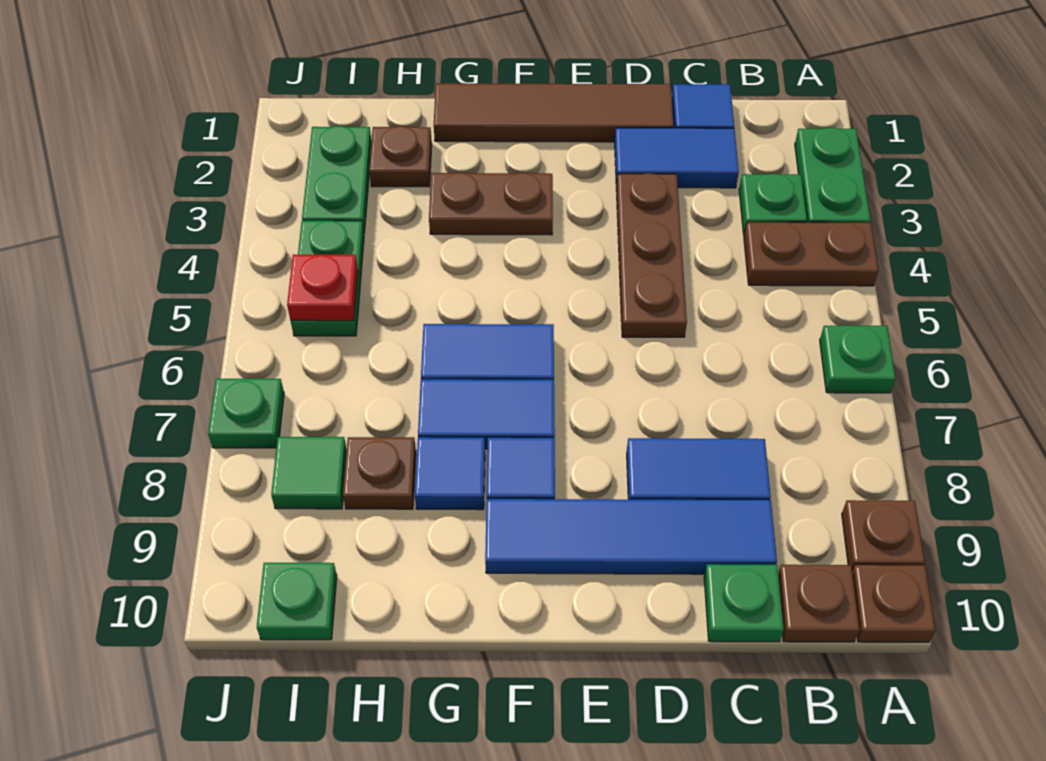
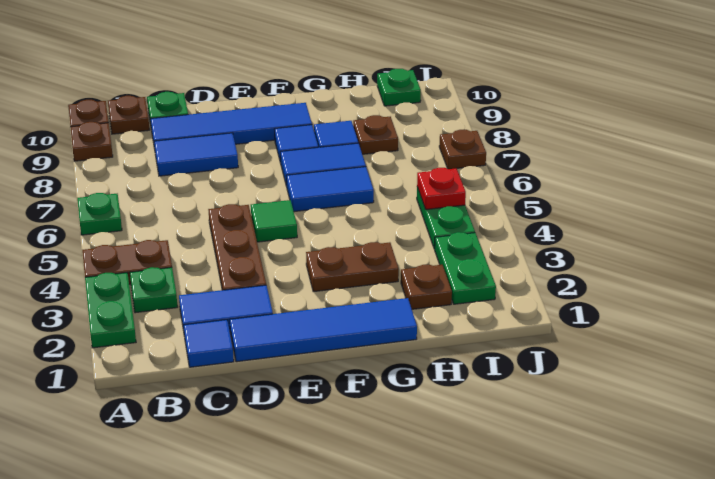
brown 1x4 tile [434,83,674,142] -> blue 1x4 tile [230,298,417,362]
green 1x1 tile [271,437,347,509] -> green 1x1 tile moved to [251,200,297,242]
green 1x1 plate [208,378,284,448] -> brown 1x1 plate [439,130,486,169]

